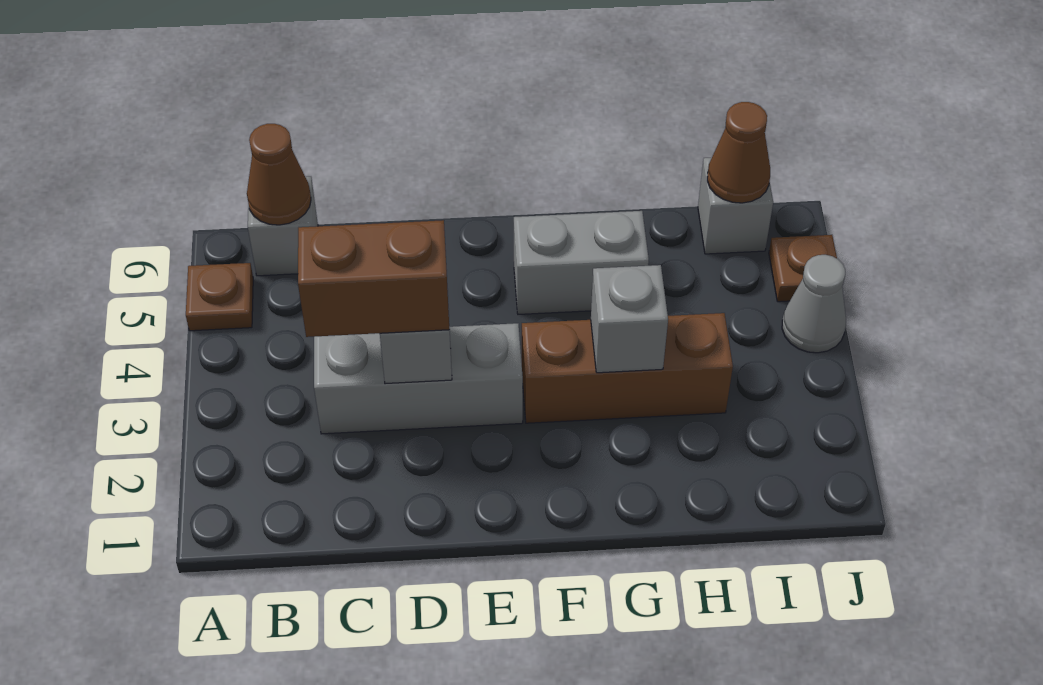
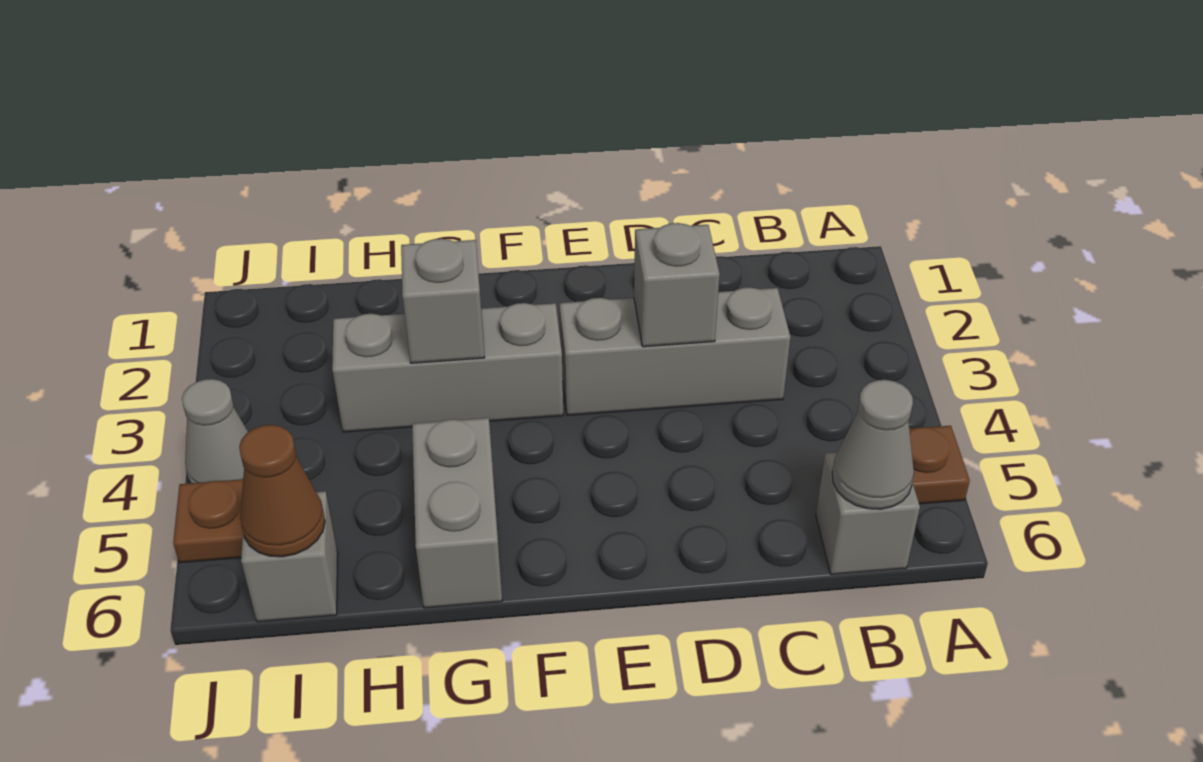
brown 1x1 cone [247,124,311,225] -> grey 1x1 cone [832,380,914,509]
brown 1x2 brick [298,220,449,337] -> none
brown 1x3 brick [522,313,733,423] -> grey 1x3 brick [332,303,563,432]
grey 1x2 brick [514,211,649,314] -> grey 1x2 brick turned to [412,418,502,608]

